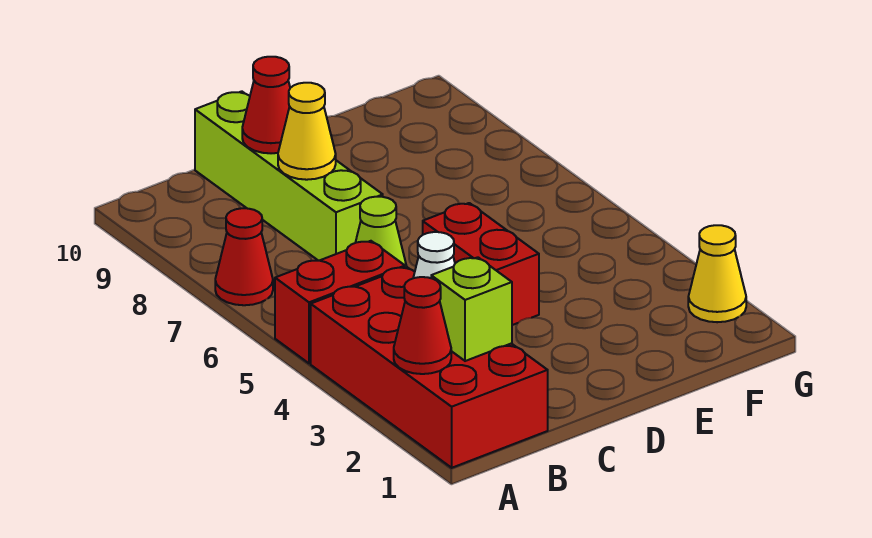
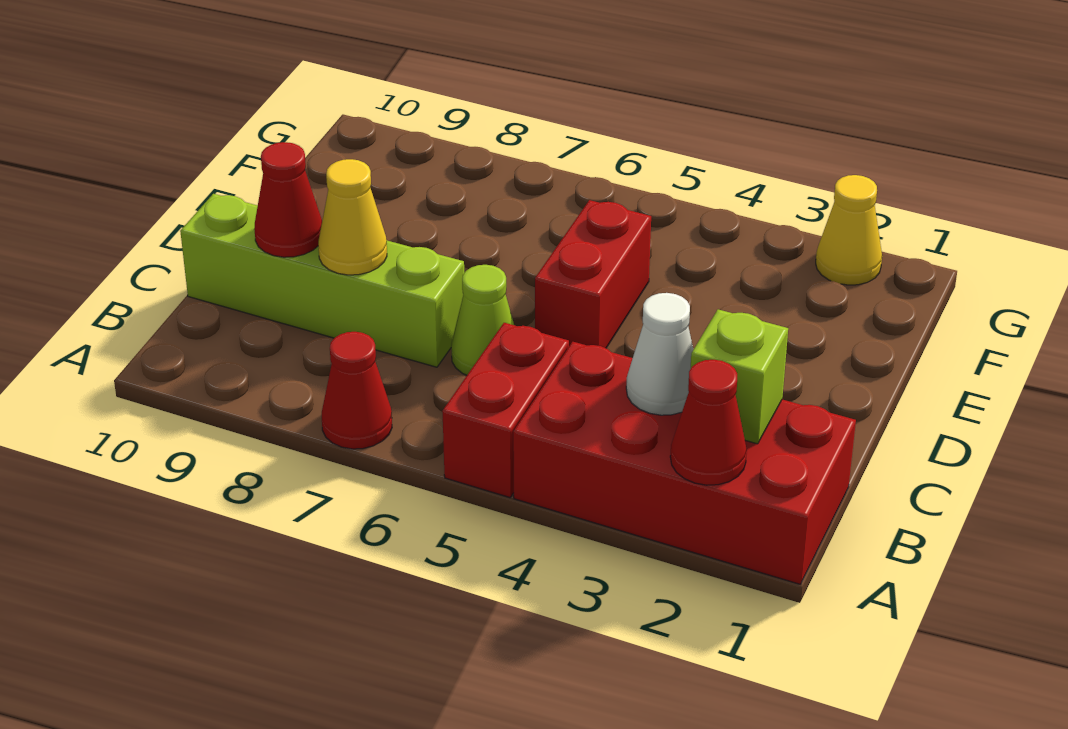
red 1x2 brick [423,203,539,325] -> red 1x2 brick turned to [535,200,651,348]

